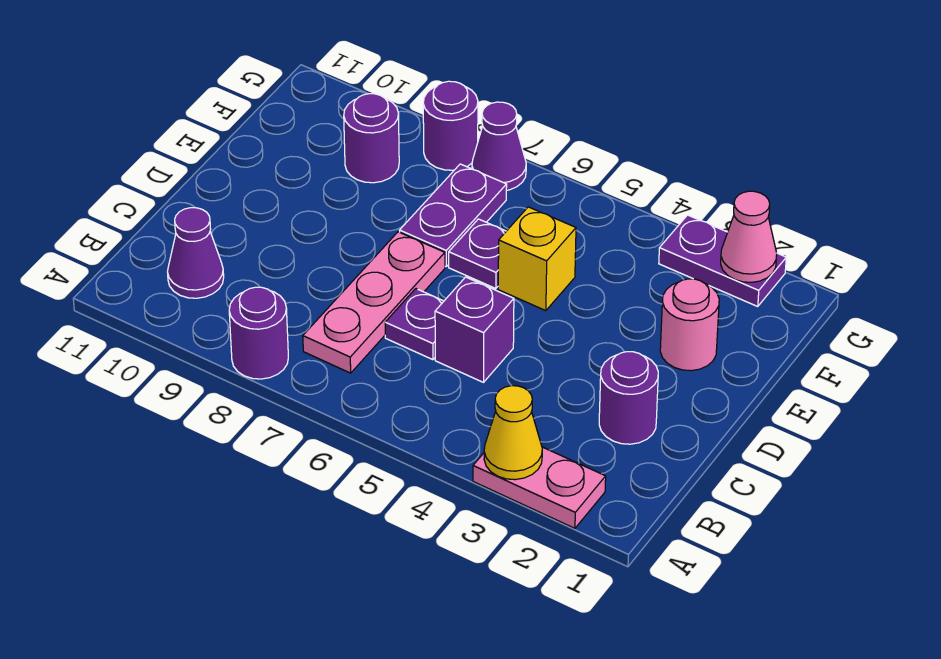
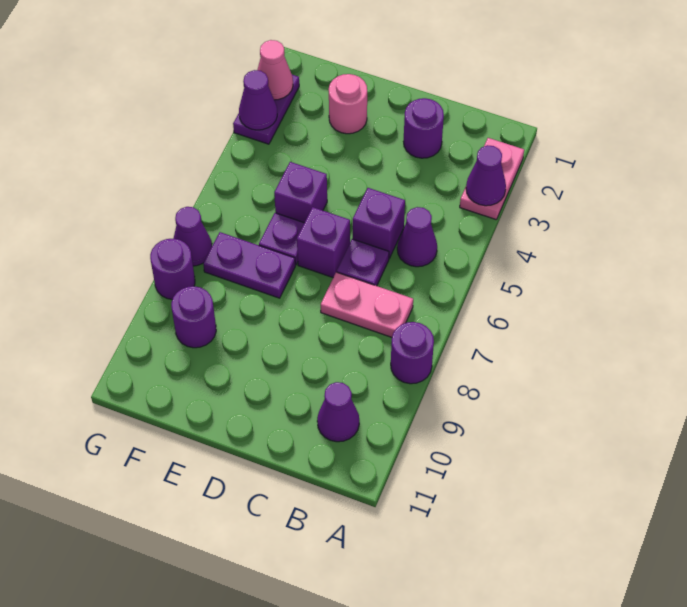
yellow 1x1 cone [484,386,542,480] -> purple 1x1 cone [466,145,506,206]
none -> purple 1x1 cone [397,207,437,267]
pink 1x3 plate [303,232,445,373] -> pink 1x2 plate [321,272,413,337]
none -> purple 1x1 brick [297,207,350,277]
yellow 1x1 brick [498,207,576,311] -> purple 1x1 brick [274,162,327,223]
none -> purple 1x1 cone [239,70,277,130]

